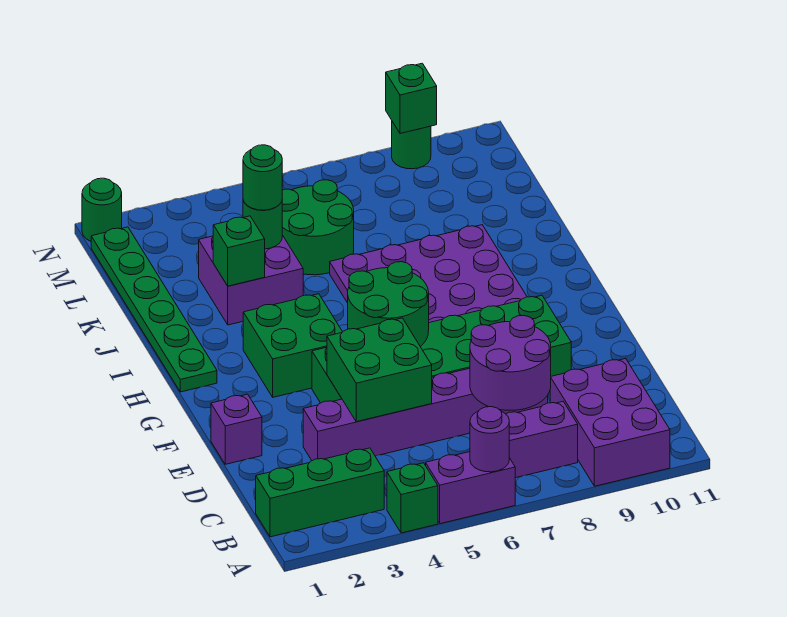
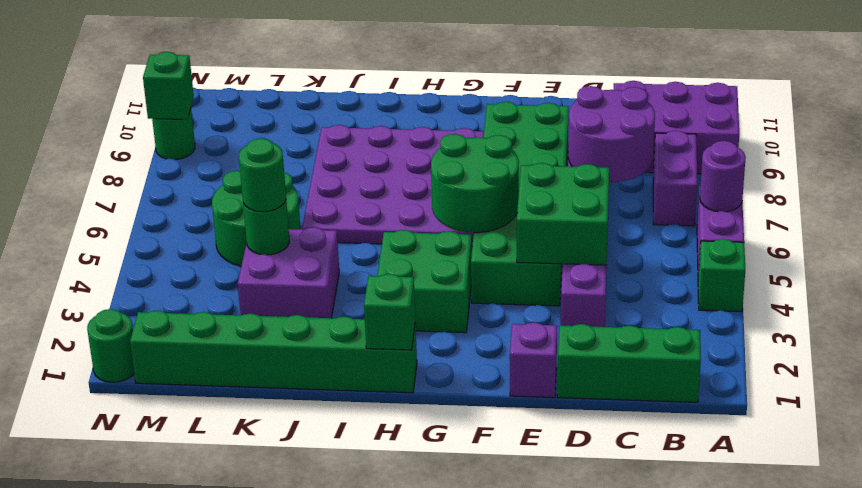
green 1x3 brick [256,448,384,537] -> green 1x3 brick turned to [557,324,701,402]
green 1x6 plate [91,227,217,392] -> green 1x6 brick [130,311,417,393]
green 1x1 brick [213,216,265,286] -> green 1x1 brick moved to [364,274,415,350]

